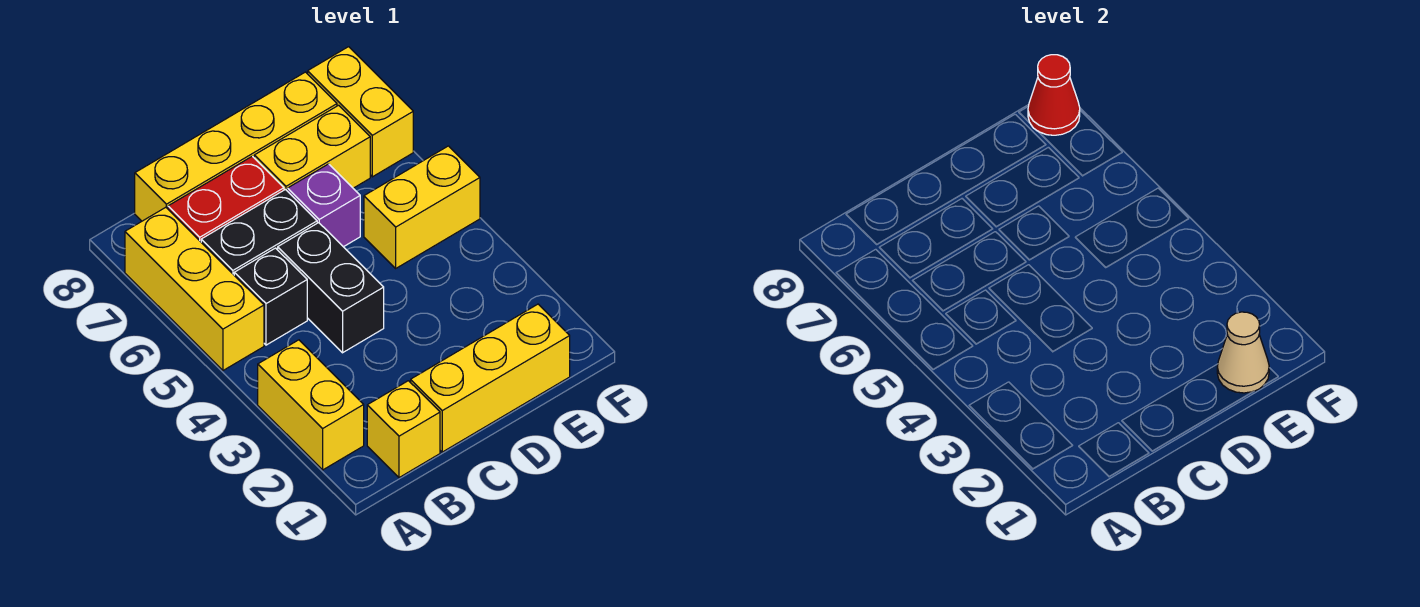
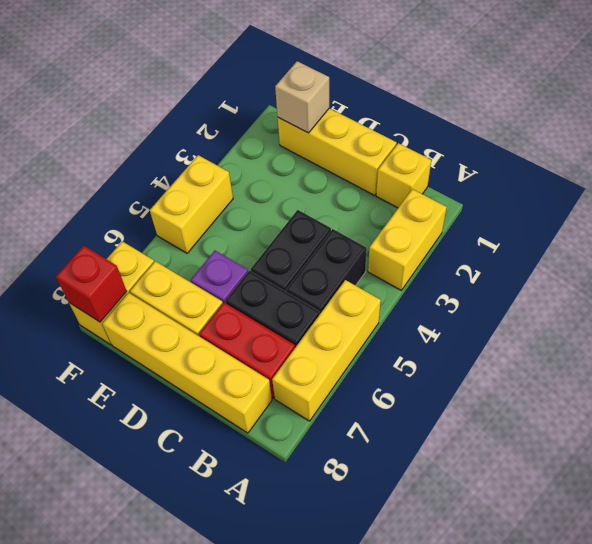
black 1x1 brick [234,248,307,345] -> black 1x2 brick [286,229,367,313]
tan 1x1 cone [1217,312,1269,393] -> tan 1x1 brick [275,61,329,133]
yellow 1x2 brick [364,146,480,268] -> yellow 1x2 brick turned to [150,155,233,253]
red 1x1 cone [1028,55,1080,135] -> red 1x1 brick [56,246,127,322]

